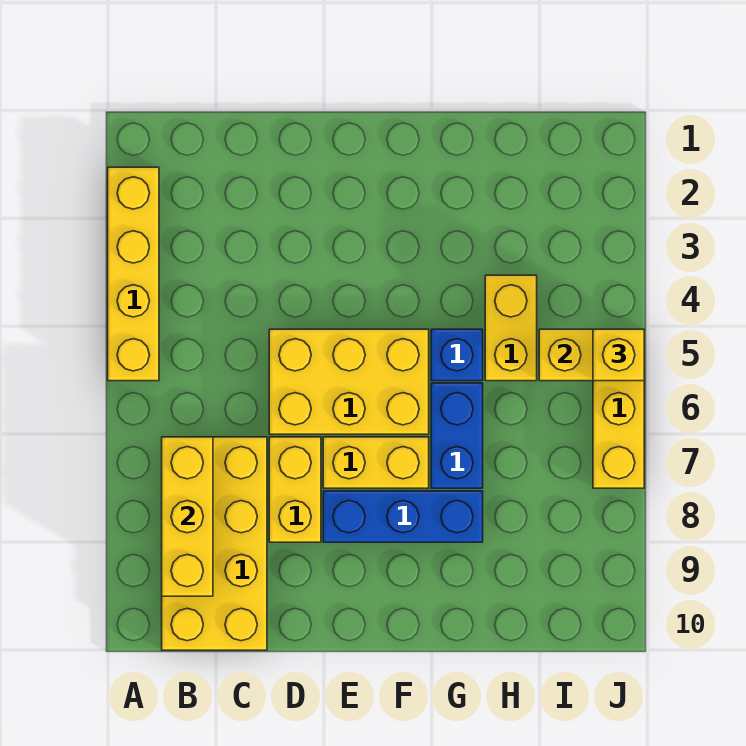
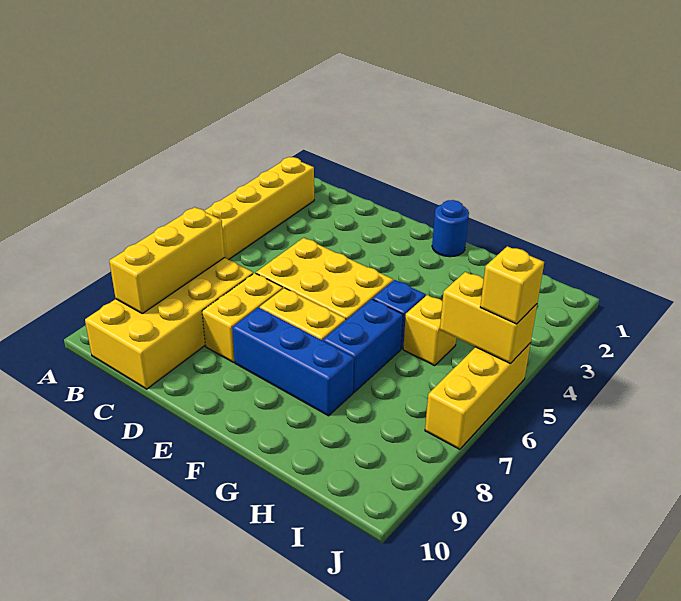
none -> blue 1x1 round brick [432,200,469,257]
yellow 1x2 brick [485,275,537,381] -> yellow 1x1 brick [403,295,456,366]

